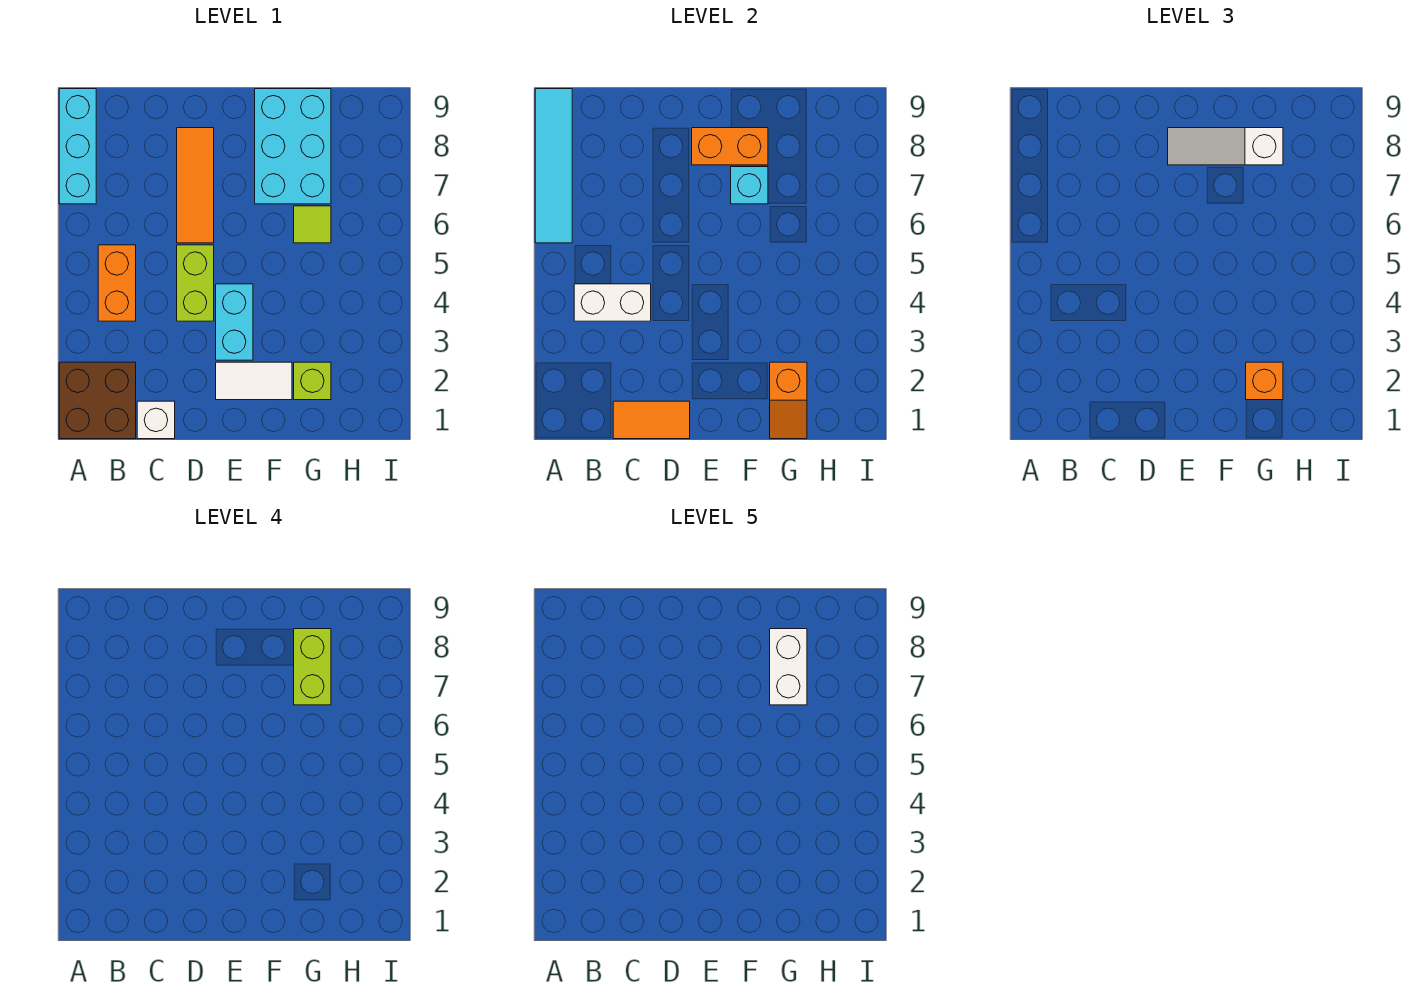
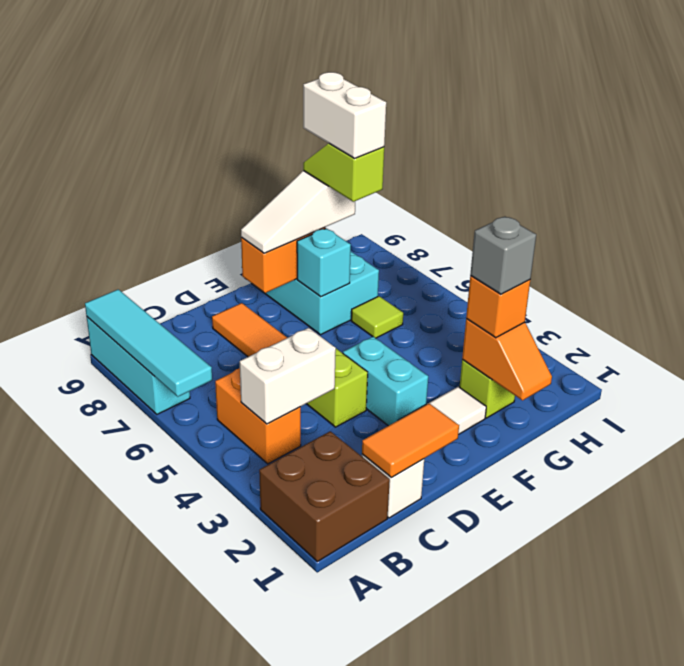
none -> grey 1x1 brick [470,217,536,294]
lime 1x2 brick [294,629,331,705] -> lime 1x2 slope [303,144,384,202]

